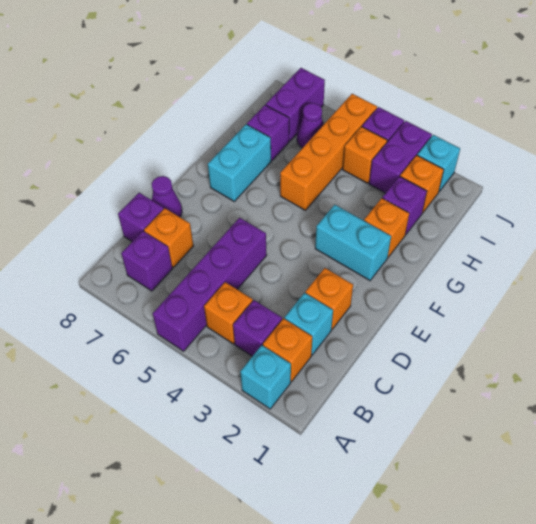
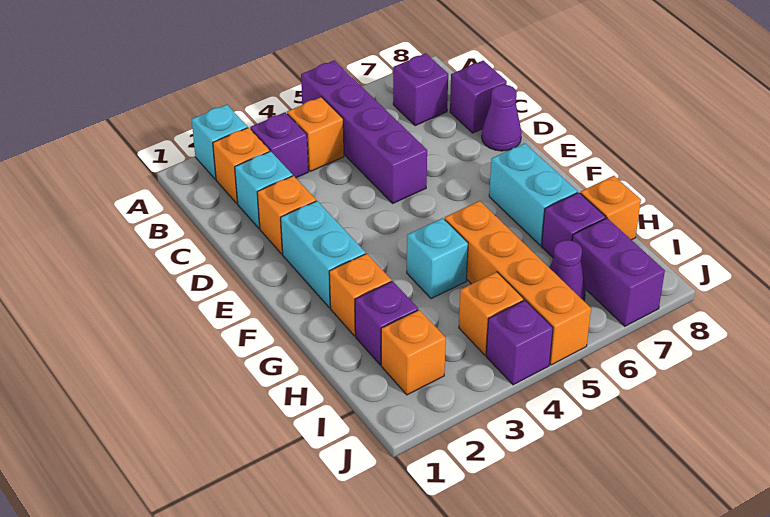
orange 1x1 brick [144,208,193,268] -> orange 1x1 brick moved to [580,176,641,240]
cyan 1x2 brick [315,205,391,280] -> cyan 1x2 brick turned to [281,201,366,308]
purple 1x2 brick [369,121,432,193] -> none
cyan 1x1 brick [417,135,460,192] -> cyan 1x1 brick moved to [407,218,468,299]

